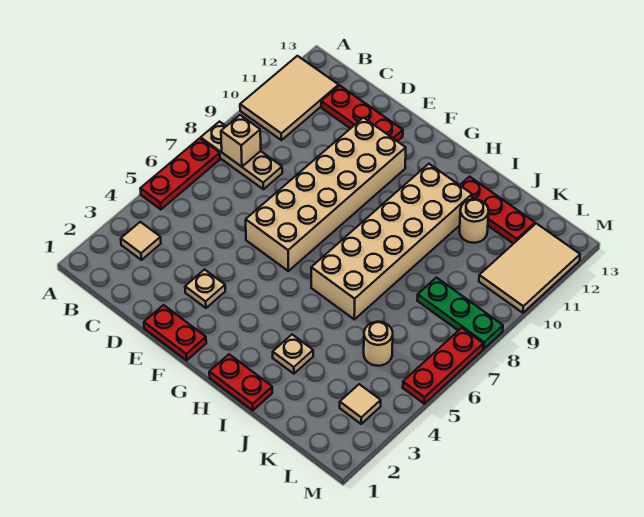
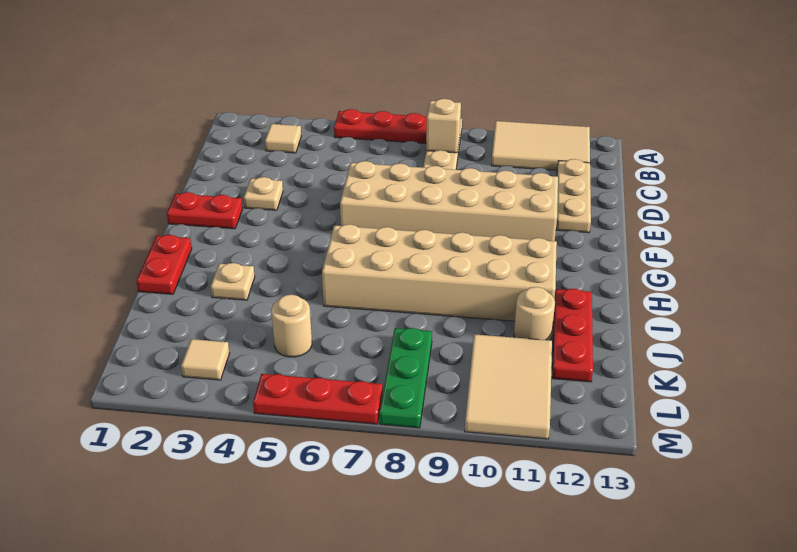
red 1x3 plate [321,85,403,141] -> tan 1x3 plate [556,159,591,233]
red 1x2 plate [144,305,206,360] -> red 1x2 plate turned to [167,192,243,229]
tan 2x3 tile [479,223,580,313] -> tan 2x3 tile turned to [465,334,552,439]

